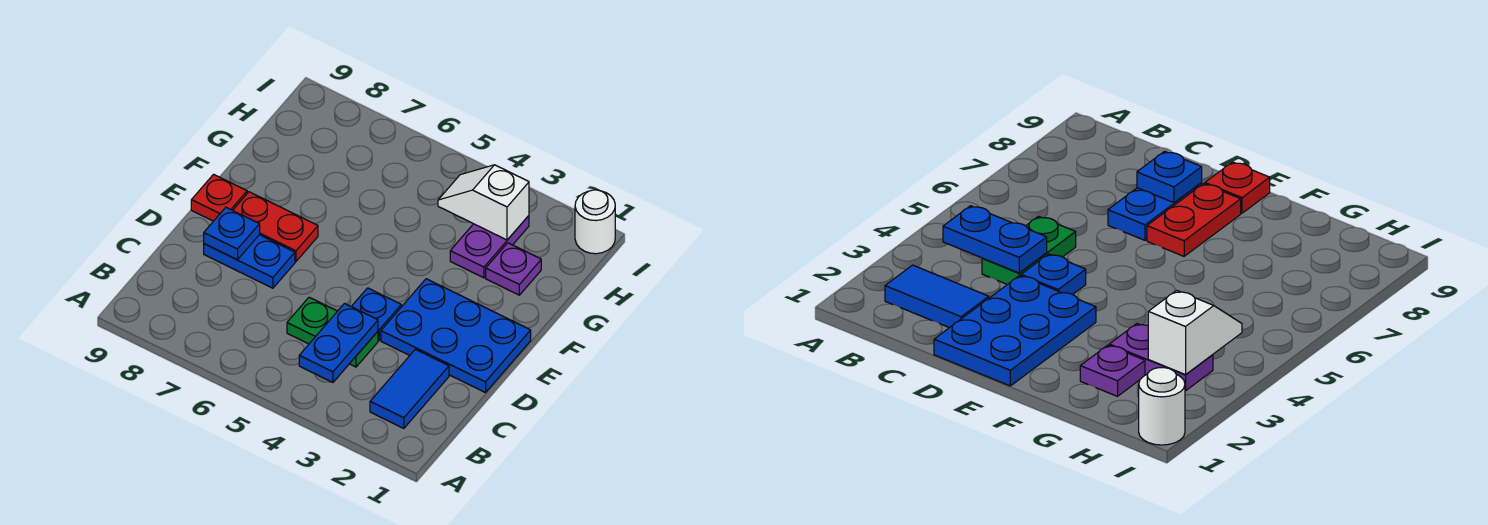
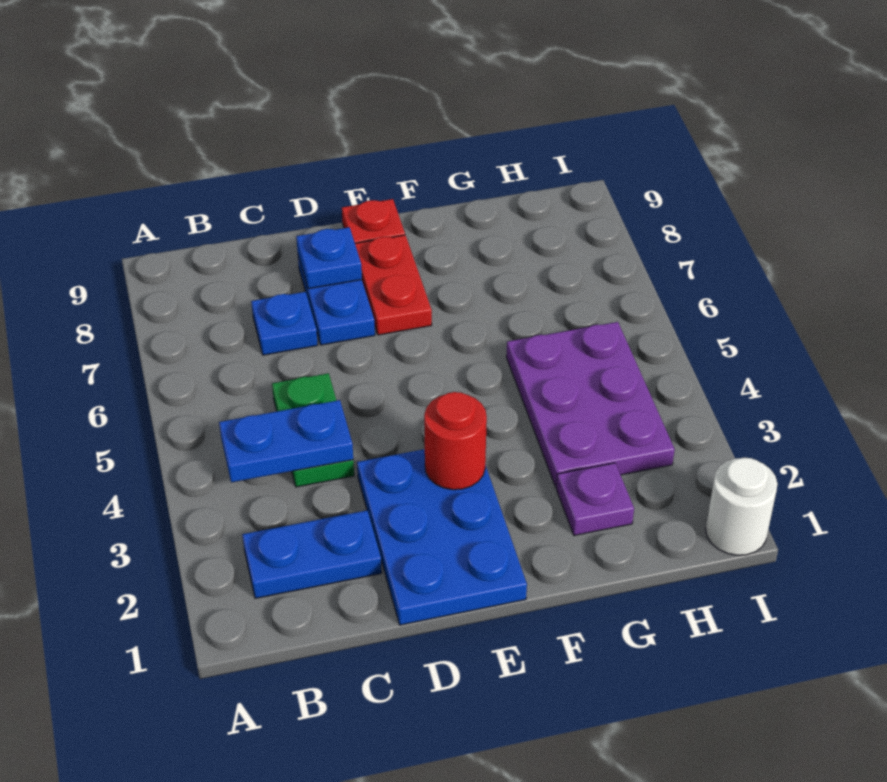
blue 1x2 tile [370,349,449,428] -> blue 1x2 plate [242,510,382,598]
blue 1x1 plate [351,288,401,340] -> blue 1x1 plate moved to [251,292,318,355]
none -> red 1x1 round brick [424,392,487,490]
purple 1x2 plate [450,216,529,278] -> purple 2x3 plate [506,322,675,487]
white 1x2 slope [438,165,529,240] -> none

